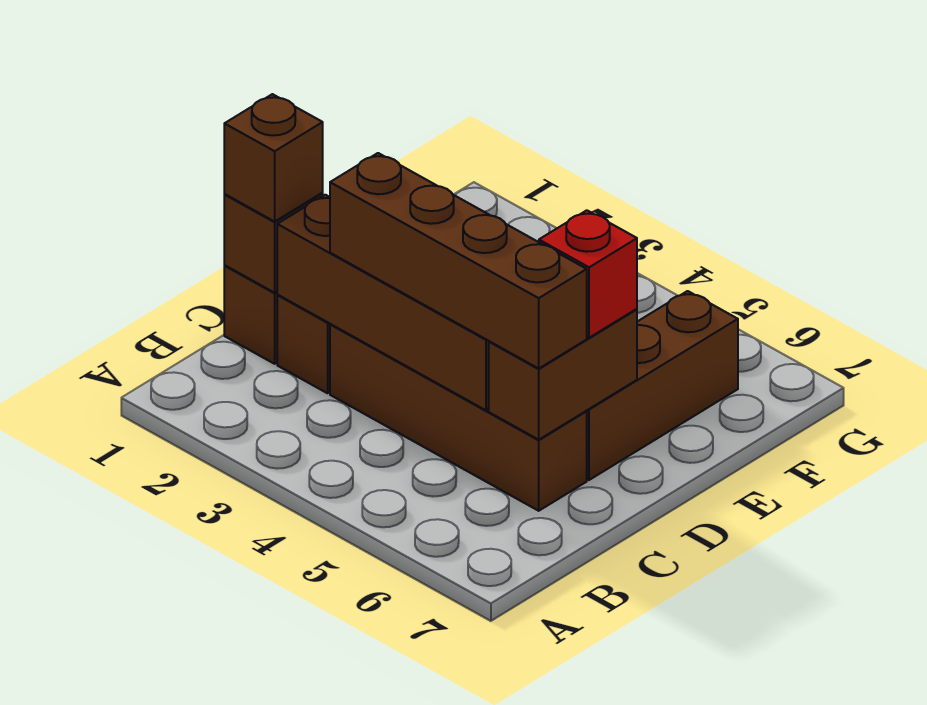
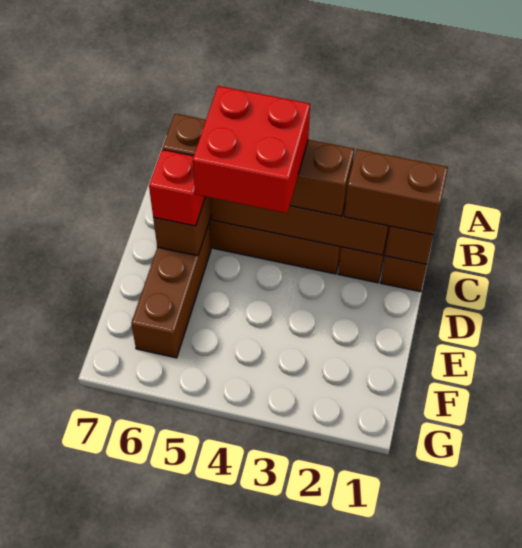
brown 1x1 brick [224,94,323,221] -> brown 1x2 brick [344,149,448,235]
none -> red 2x2 brick [193,86,310,213]

